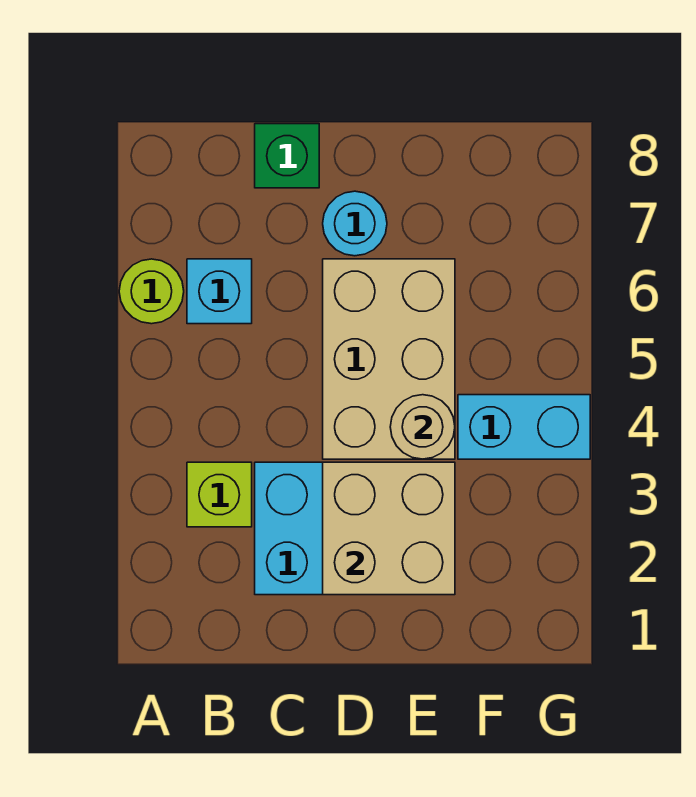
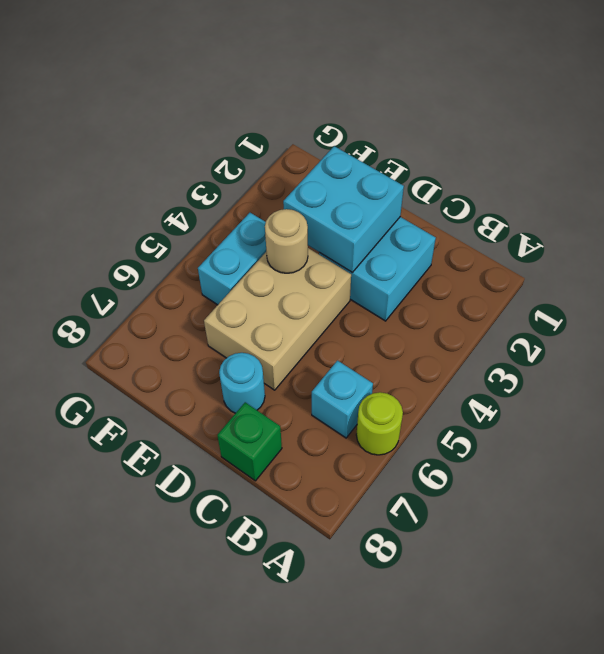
lime 1x1 brick [187,462,252,527] -> none
tan 2x2 brick [323,462,455,595] -> cyan 2x2 brick [283,146,404,272]
cyan 1x2 brick [458,395,590,459] -> cyan 1x2 brick turned to [198,213,266,305]

